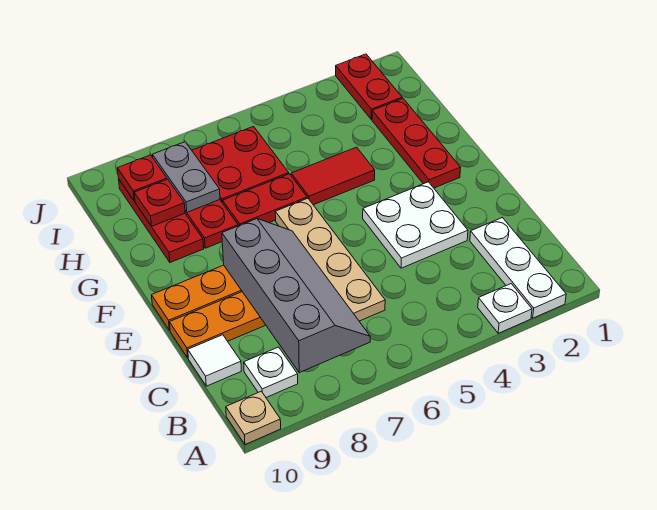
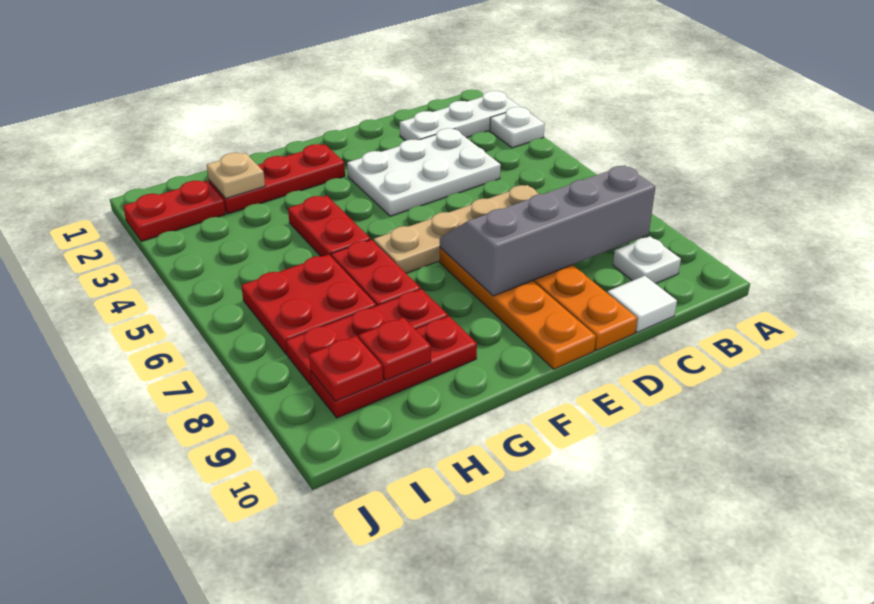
tan 1x1 plate [226,391,281,445] -> tan 1x1 plate moved to [207,153,265,198]
white 2x2 plate [363,182,468,268] -> white 2x3 plate [347,128,501,216]
red 1x2 tile [291,147,375,205] -> red 1x2 plate [288,196,370,256]
grey 1x2 plate [152,142,220,212] -> none

